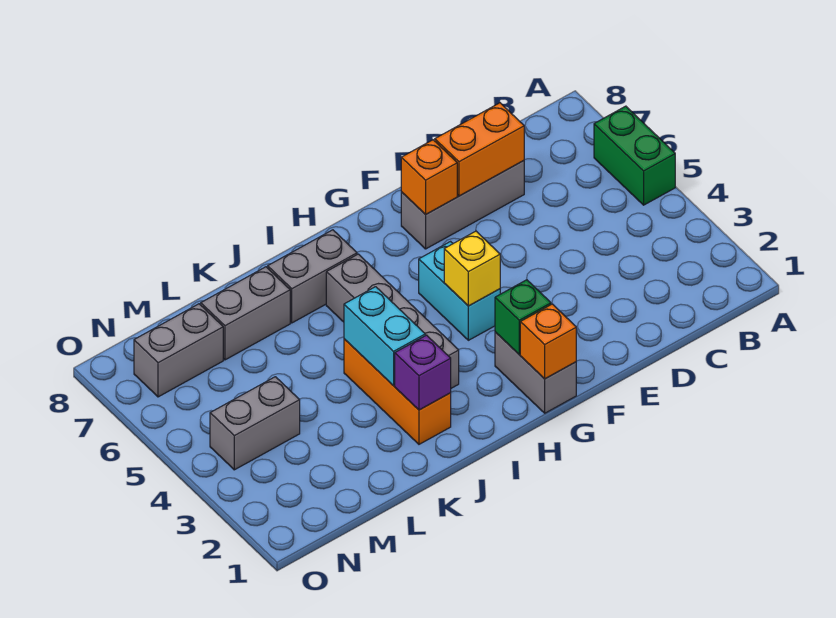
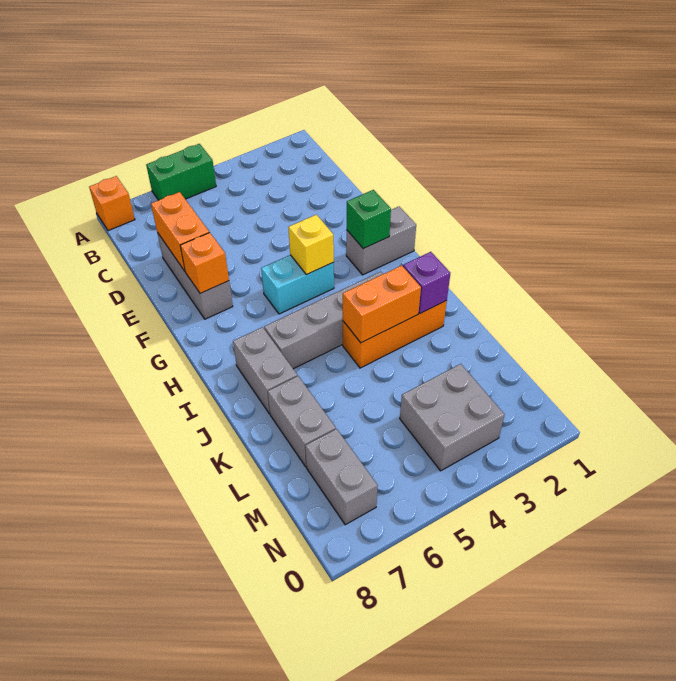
orange 1x1 brick [520,304,576,379] -> orange 1x1 brick moved to [89,176,135,231]
cyan 1x2 brick [344,287,425,386] -> orange 1x2 brick [343,265,421,343]
grey 1x2 brick [210,377,300,470] -> grey 2x2 brick [400,364,505,471]

